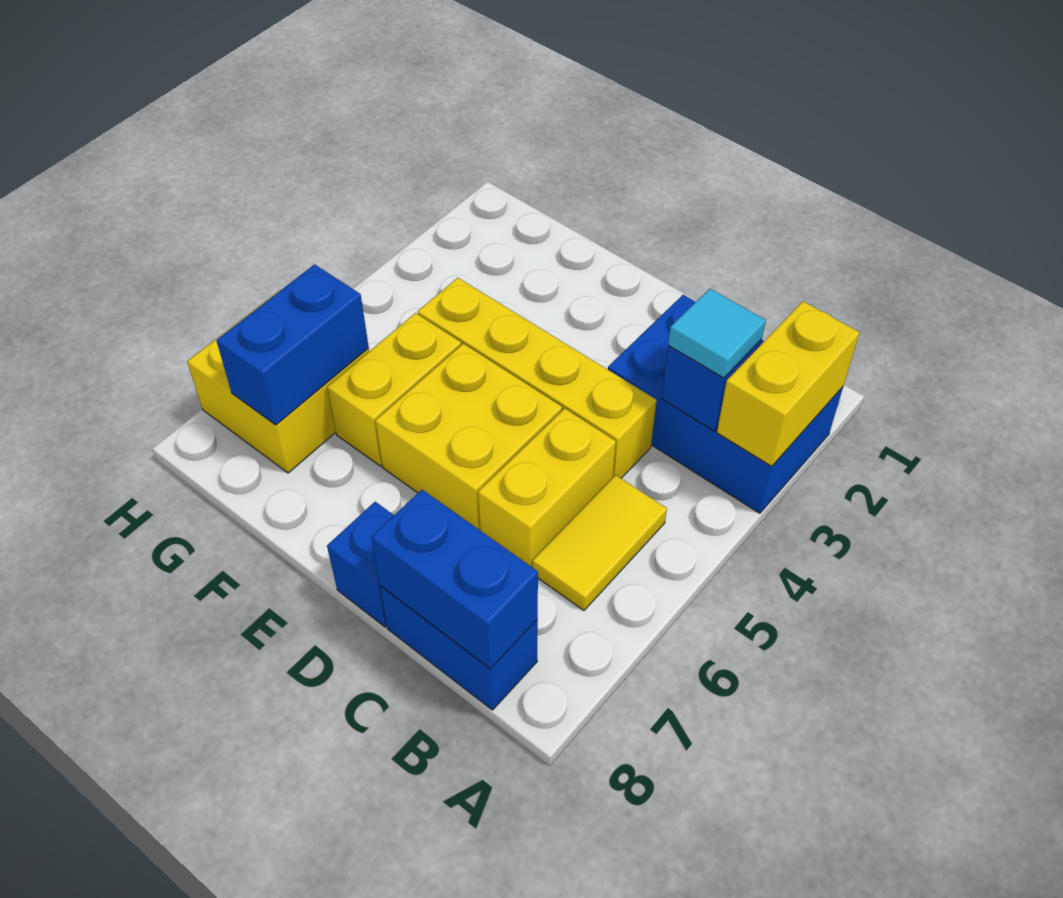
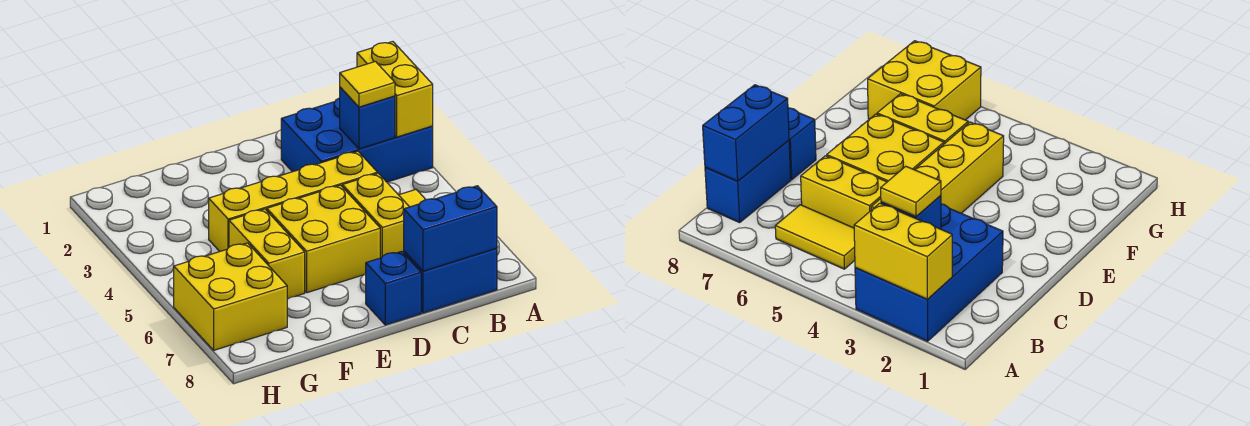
cyan 1x1 tile [668,289,766,378] -> yellow 1x1 tile [340,61,395,107]
blue 1x2 brick [216,264,369,425] -> none

